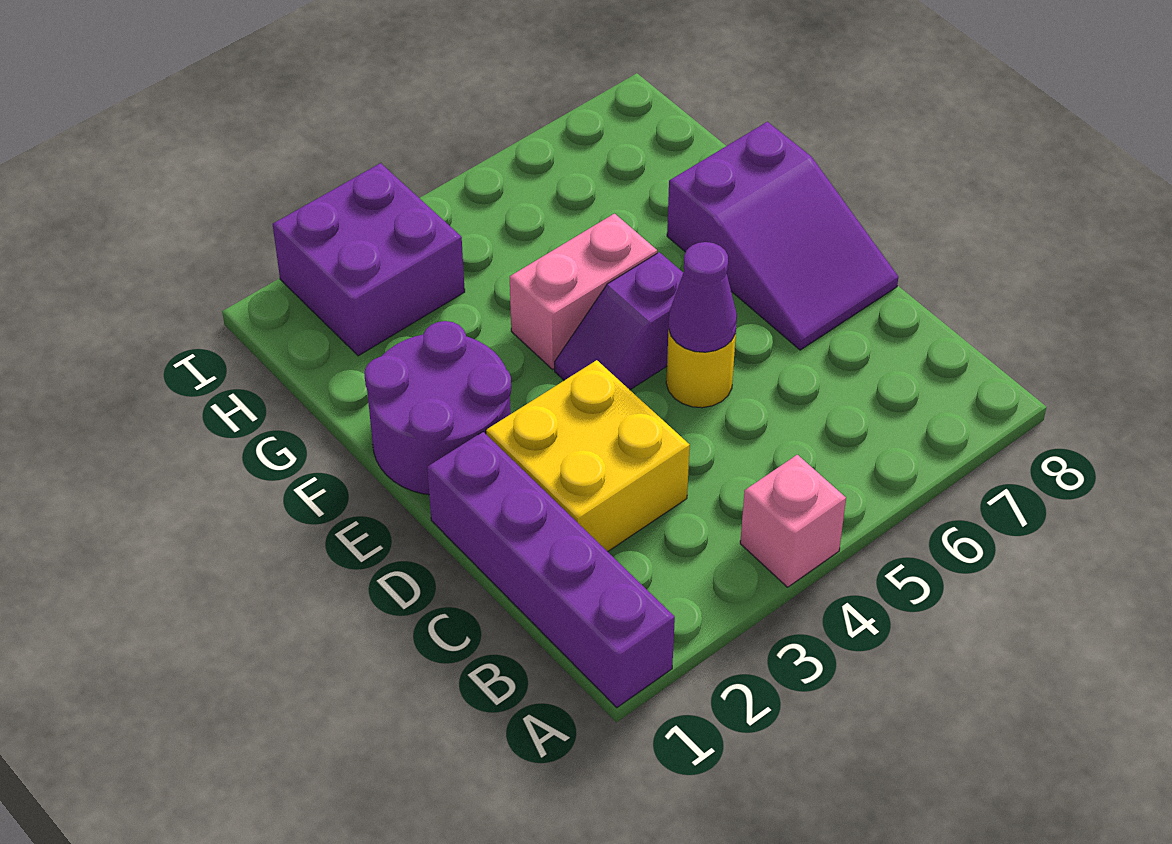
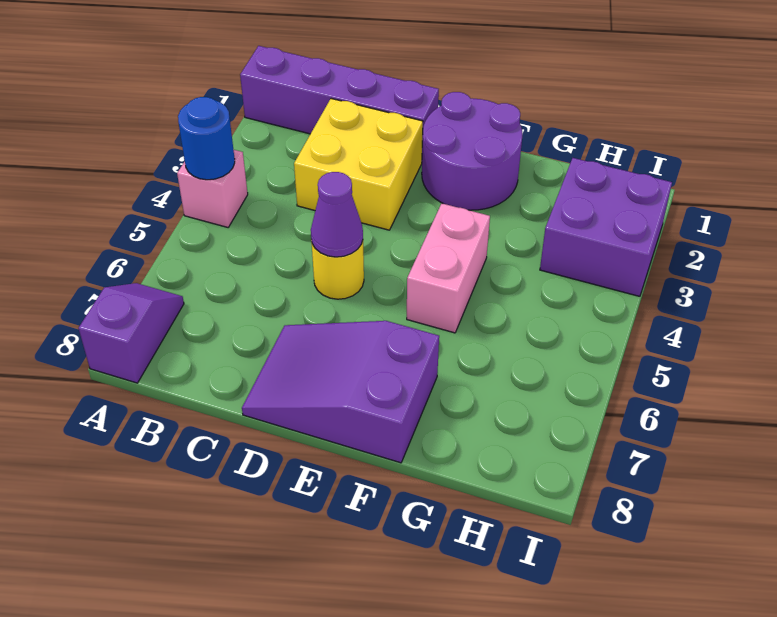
none -> blue 1x1 round brick [178,97,235,180]
purple 1x2 slope [555,252,683,390] -> purple 1x2 slope moved to [78,283,184,383]

